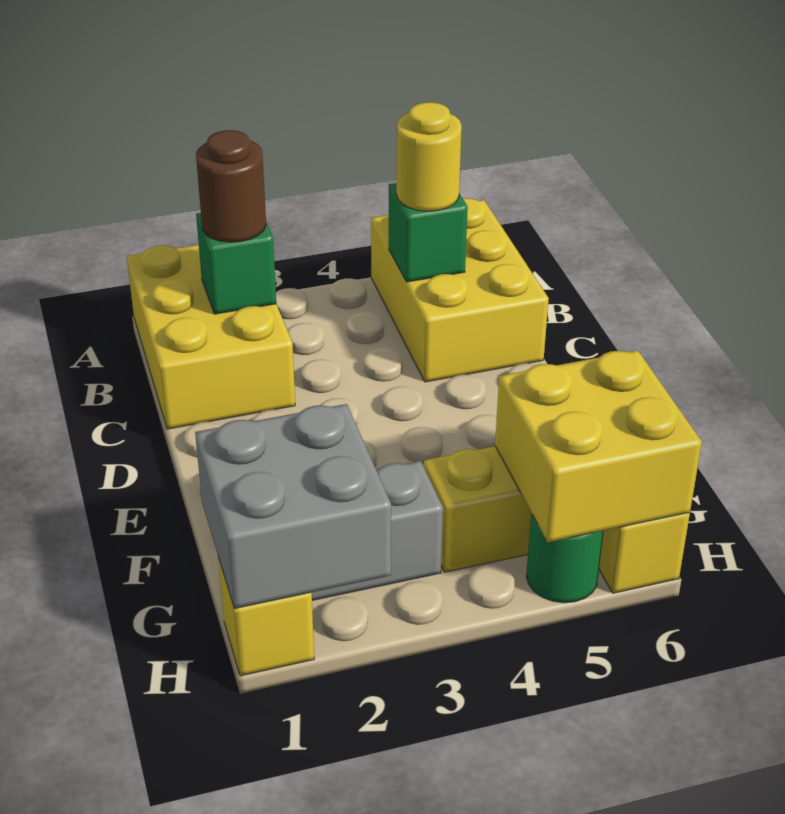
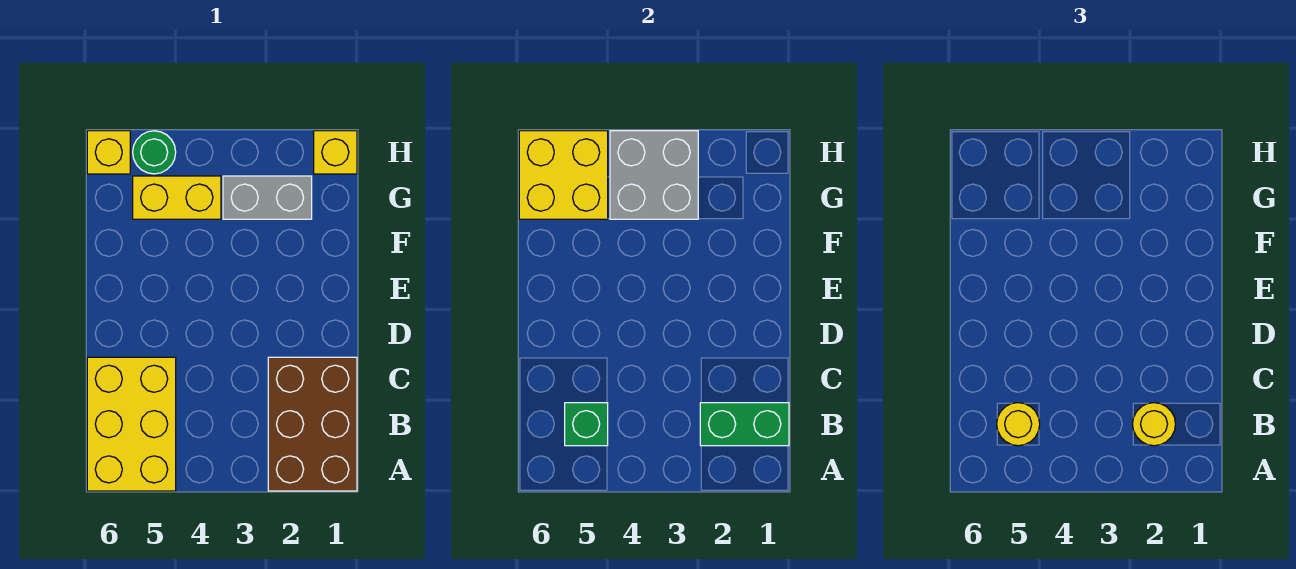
yellow 2x3 brick [127,245,295,429] -> brown 2x3 brick [268,357,357,491]
green 1x1 brick [196,213,276,314] -> green 1x2 brick [700,403,789,446]
brown 1x1 round brick [196,130,266,242] -> yellow 1x1 round brick [1133,403,1176,446]
grey 2x2 brick [195,404,391,609] -> grey 2x2 brick moved to [610,131,698,219]

